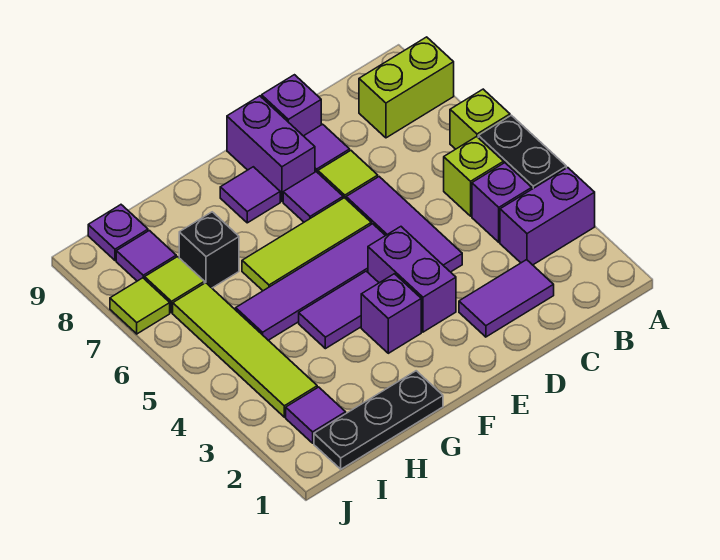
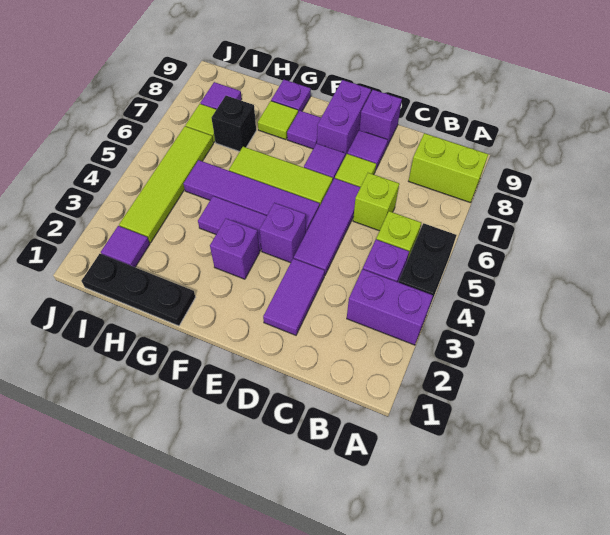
lime 1x1 brick [450,89,510,149] -> lime 1x1 brick moved to [353,173,399,231]
purple 1x2 tile [459,260,554,337] -> purple 1x2 tile turned to [263,258,325,335]
purple 1x2 brick [368,227,456,332] -> purple 1x1 brick [260,203,306,263]
purple 1x1 plate [88,205,148,260] -> purple 1x1 plate moved to [271,80,311,112]
lime 1x1 tile [110,278,170,334] -> lime 1x1 tile moved to [258,101,298,140]

